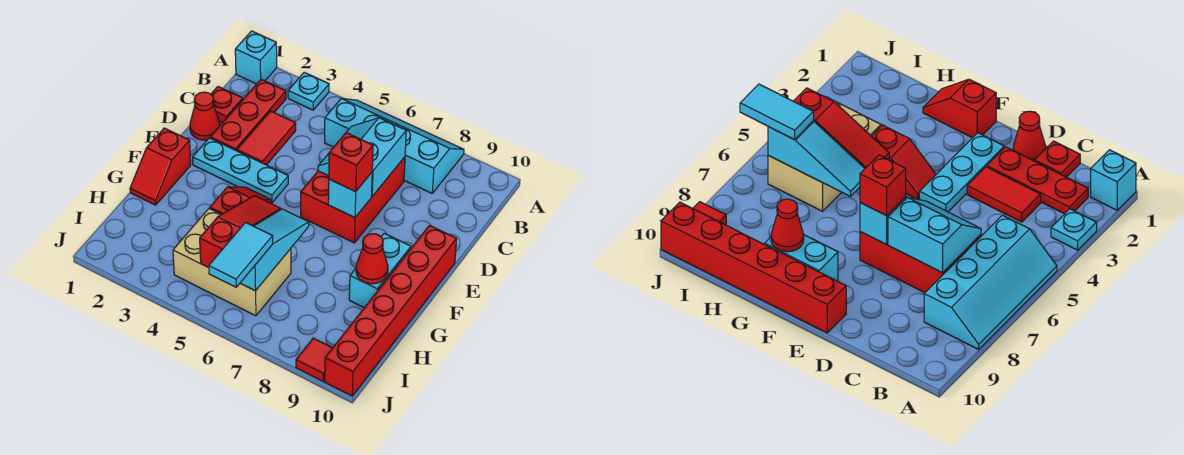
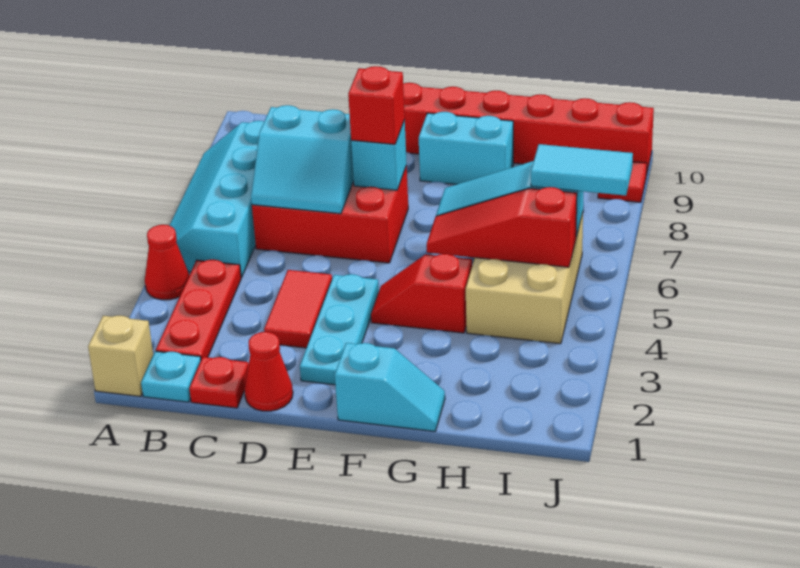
cyan 1x1 brick [235,31,277,84] -> tan 1x1 brick [88,316,153,396]
cyan 1x1 plate [288,72,329,110] -> cyan 1x1 plate moved to [141,351,201,402]
red 1x3 plate [210,79,286,151] -> red 1x3 plate turned to [156,260,241,360]
red 1x2 tile [237,111,296,165] -> red 1x2 tile turned to [264,270,332,348]
red 1x2 slope [130,128,191,205] -> cyan 1x2 slope [335,343,445,431]
red 1x1 cone [356,234,388,284] -> red 1x1 cone moved to [145,225,189,300]

